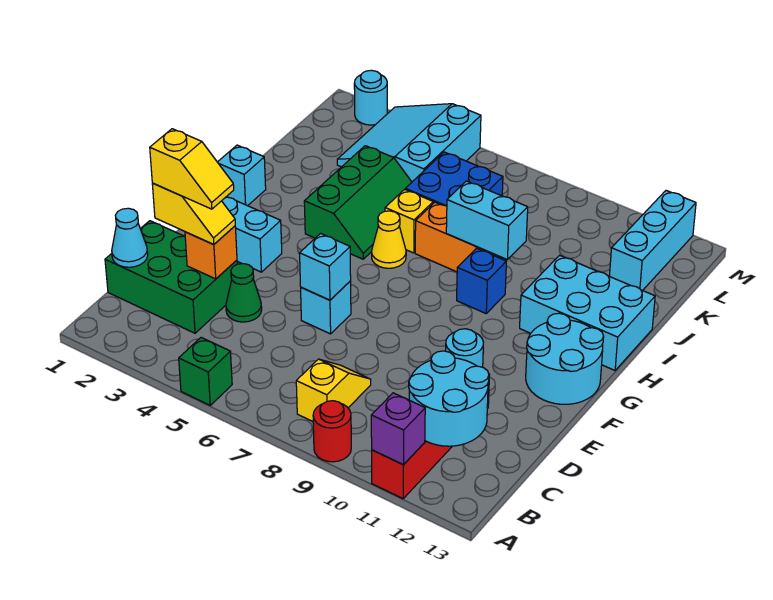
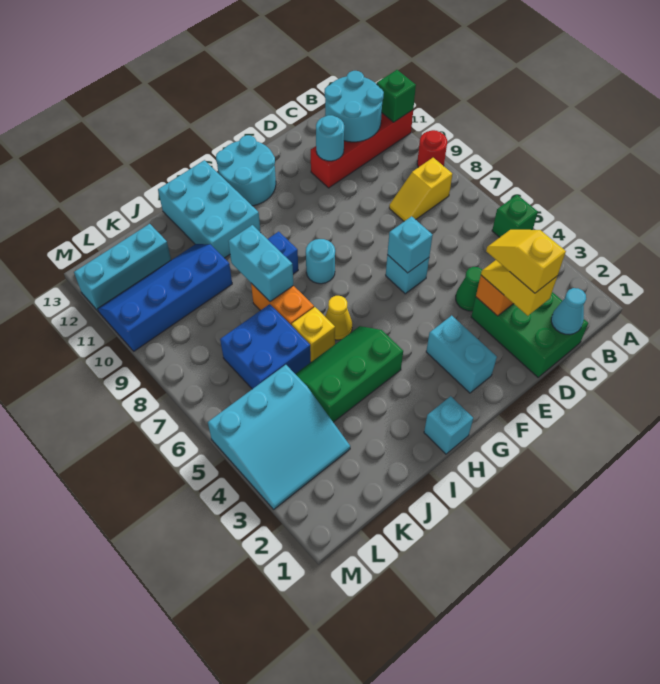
purple 1x1 brick [371,393,425,465] -> green 1x1 brick [377,70,416,122]
none -> blue 2x4 slope [98,244,232,351]
cyan 1x1 round brick [354,70,387,125] -> cyan 1x1 round brick moved to [306,239,335,284]

